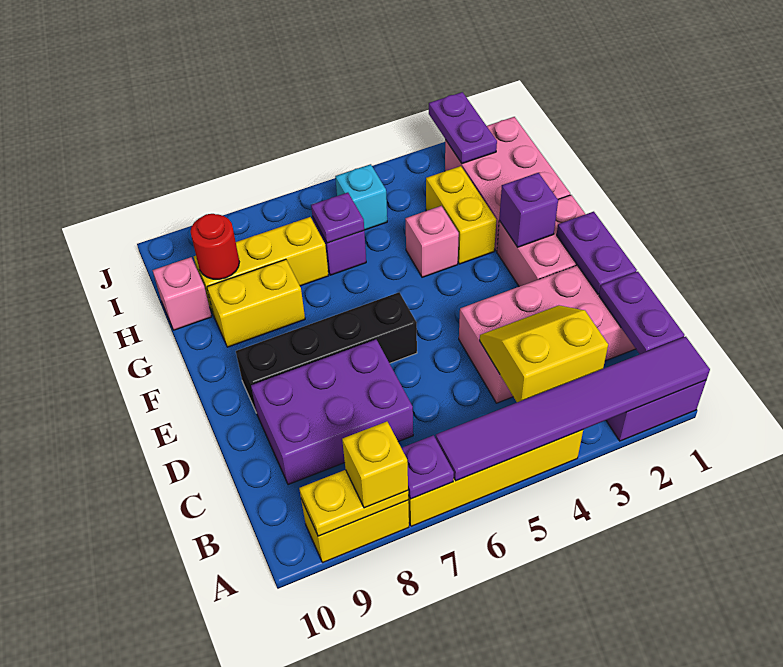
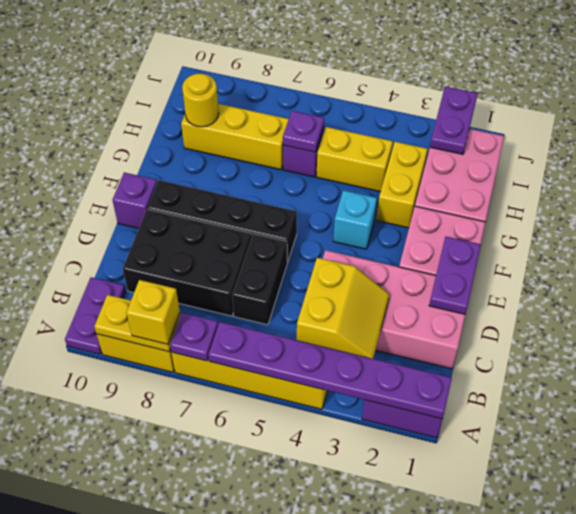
purple 1x6 tile [436,337,710,481] -> purple 1x6 plate [208,322,452,419]
purple 1x2 plate [599,272,684,354] -> purple 1x2 plate moved to [65,277,126,354]
yellow 2x2 slope [480,305,608,402] -> yellow 2x2 slope turned to [297,258,389,359]
none -> black 1x2 brick [232,234,287,325]
purple 2x3 brick [251,339,413,485] -> black 2x3 brick [123,209,251,316]
purple 1x1 brick [499,173,558,247] -> purple 1x1 brick moved to [113,172,157,228]
pink 1x1 brick [405,206,459,277] -> none
yellow 1x2 brick [207,259,305,347] -> yellow 1x2 brick moved to [317,127,393,192]
red 1x1 round brick [191,214,239,279] -> yellow 1x1 round brick [182,74,219,127]
pink 1x1 brick [153,257,212,330] -> none
cyan 1x1 brick [335,164,387,230] -> cyan 1x1 brick moved to [333,190,377,249]

